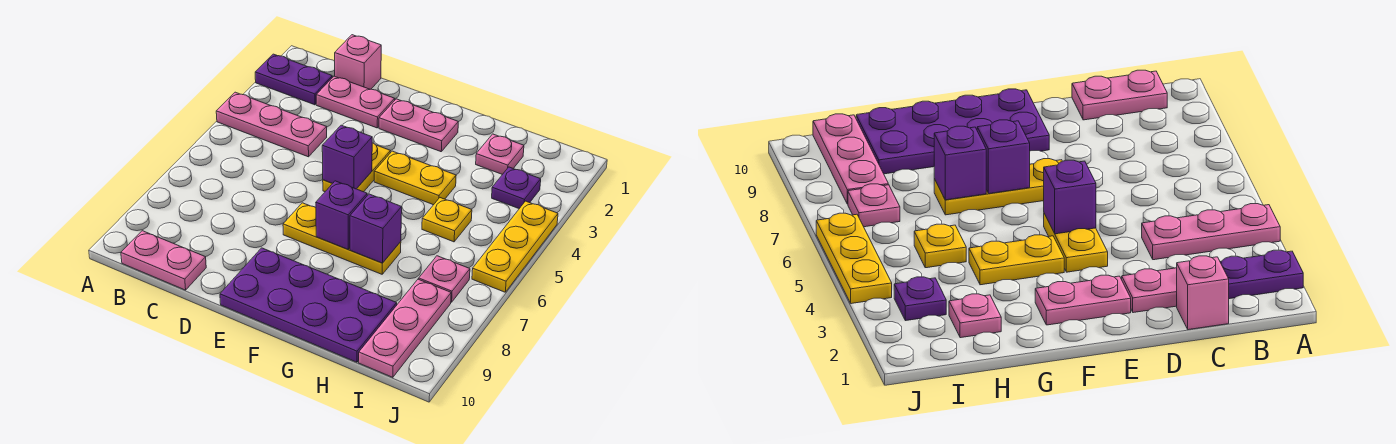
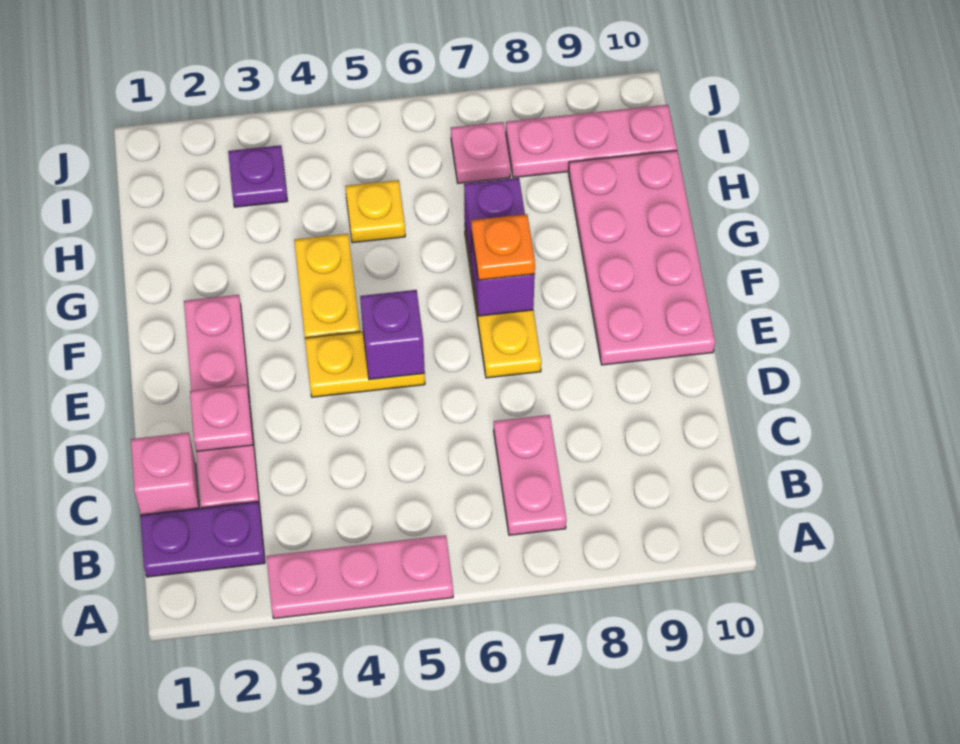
purple 1x2 plate [255,54,332,105] -> purple 1x2 plate turned to [140,502,265,577]
pink 1x3 plate [216,92,327,157] -> pink 1x3 plate turned to [267,535,453,619]
pink 1x2 plate [121,231,206,290] -> pink 1x2 plate moved to [494,415,566,535]
purple 2x4 plate [220,248,397,362] -> pink 2x4 plate [569,151,715,365]
none -> orange 1x1 plate [471,214,535,280]
pink 1x1 plate [476,134,524,174] -> pink 1x1 plate moved to [190,385,253,452]
yellow 1x3 plate [472,201,558,292] -> none

